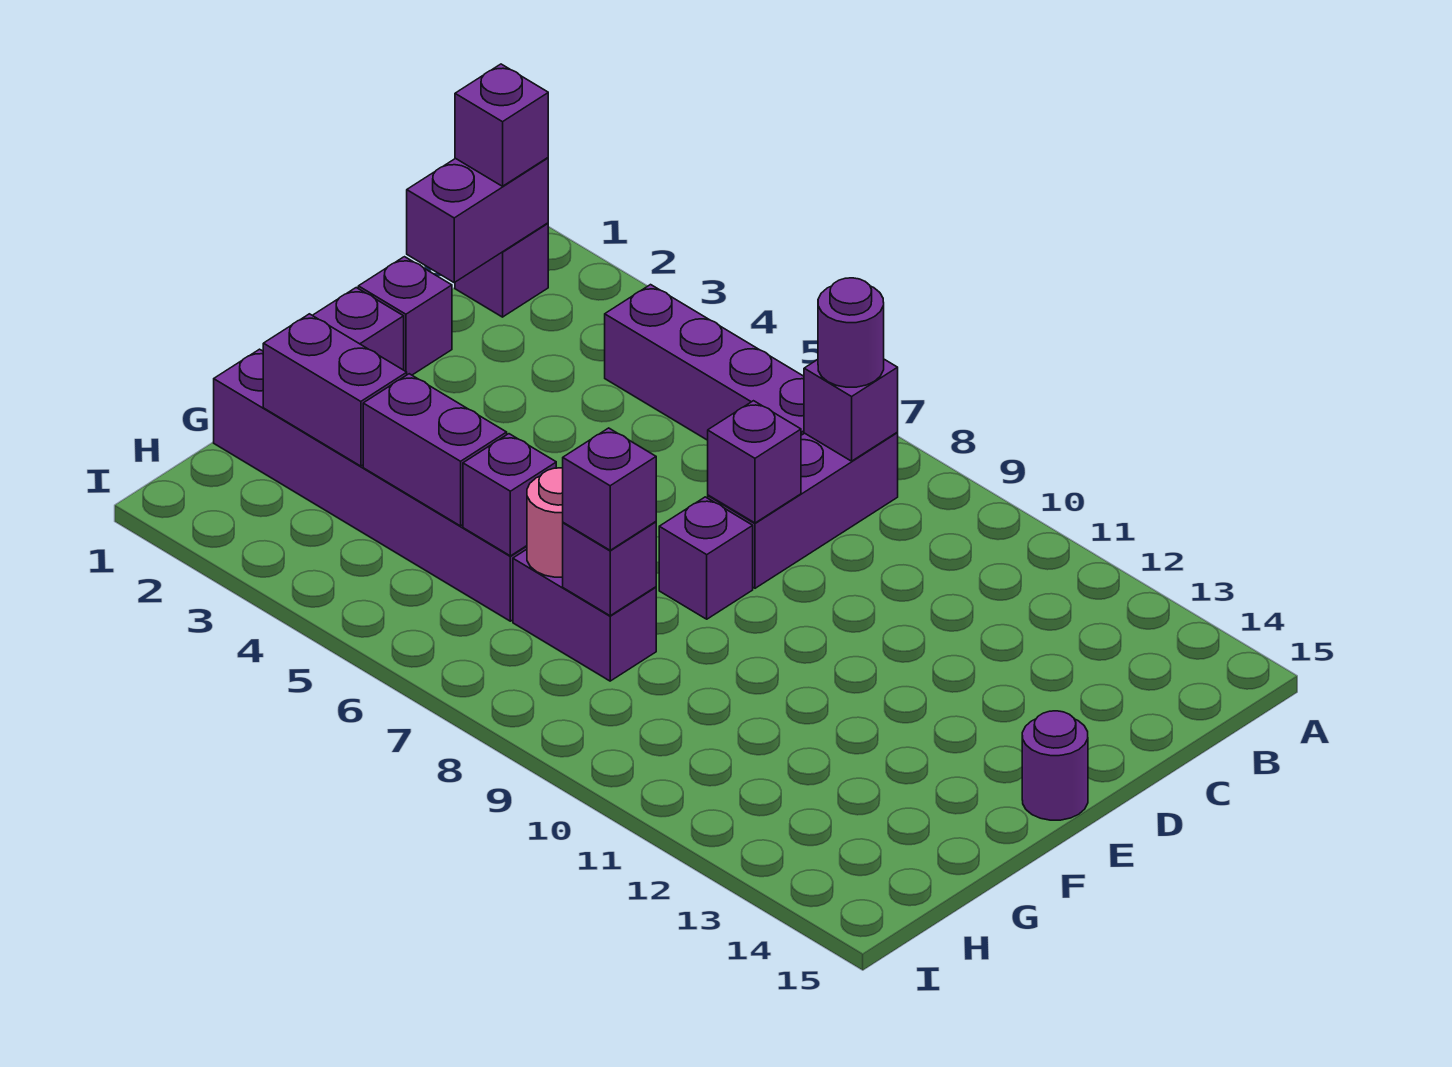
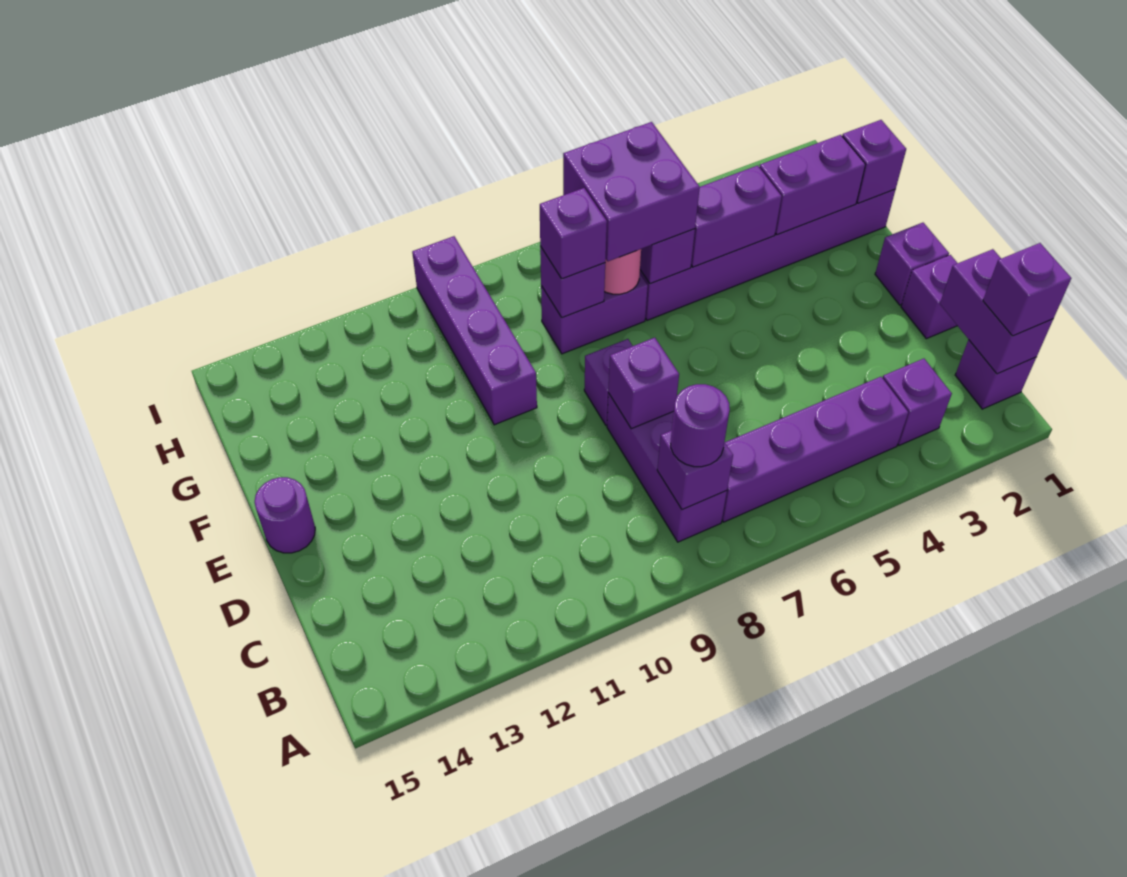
none -> purple 1x1 brick [883,359,952,445]
none -> purple 1x4 brick [412,236,537,425]
none -> purple 1x1 brick [842,120,906,203]
none -> purple 2x2 brick [563,122,700,261]

